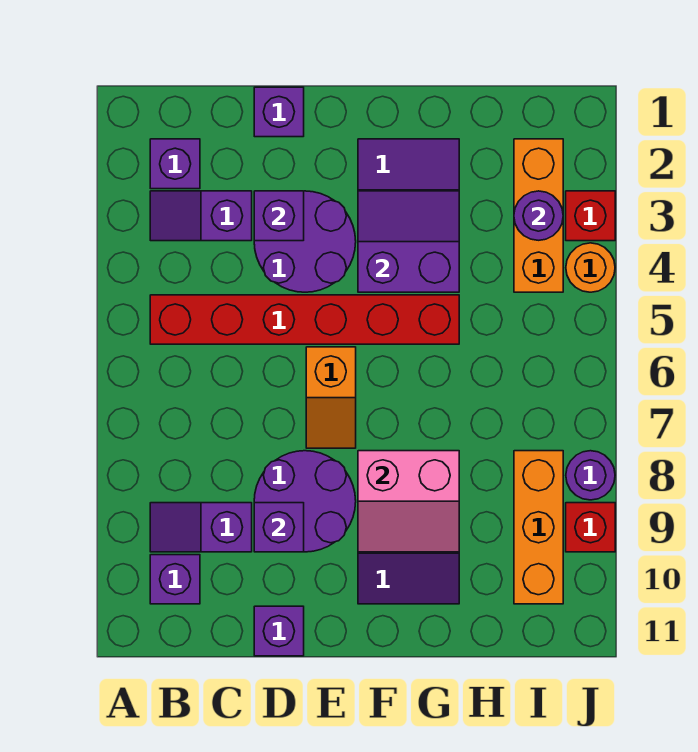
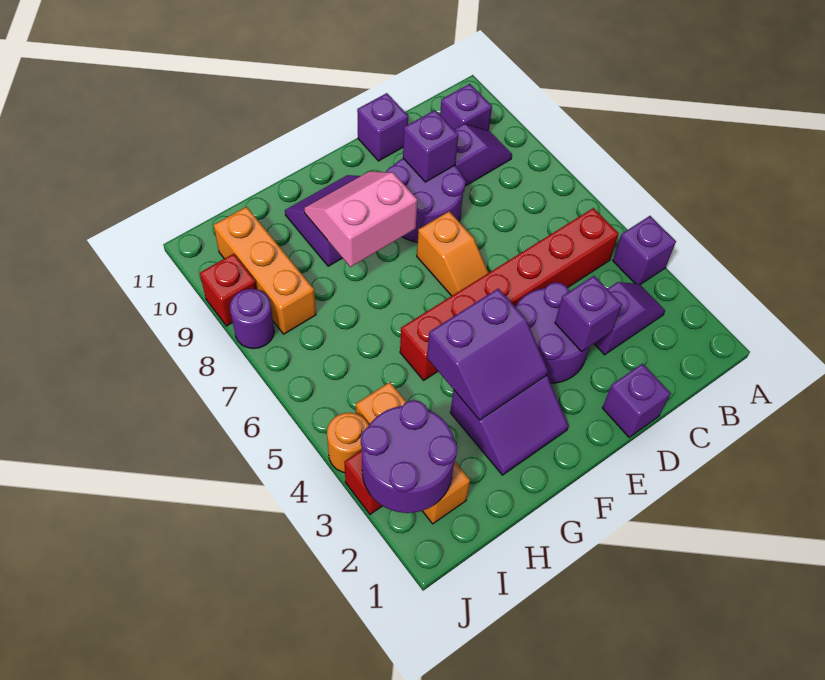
purple 1x1 brick [150,139,200,189] -> purple 1x1 brick moved to [613,216,676,285]
orange 1x2 slope [306,347,356,448] -> orange 1x2 slope turned to [417,211,489,296]
purple 1x1 round brick [514,191,563,240] -> purple 2x2 round brick [361,400,458,513]

